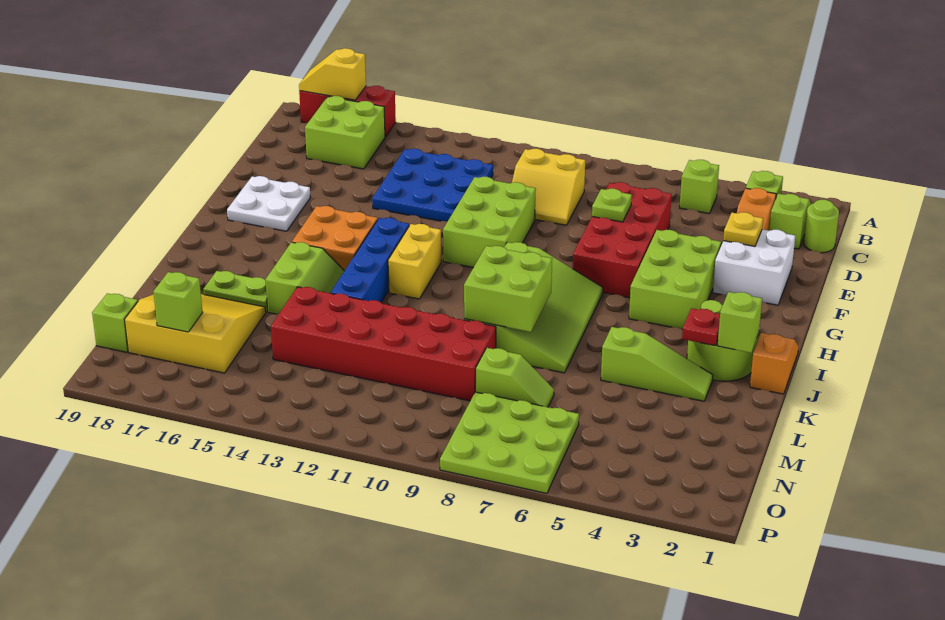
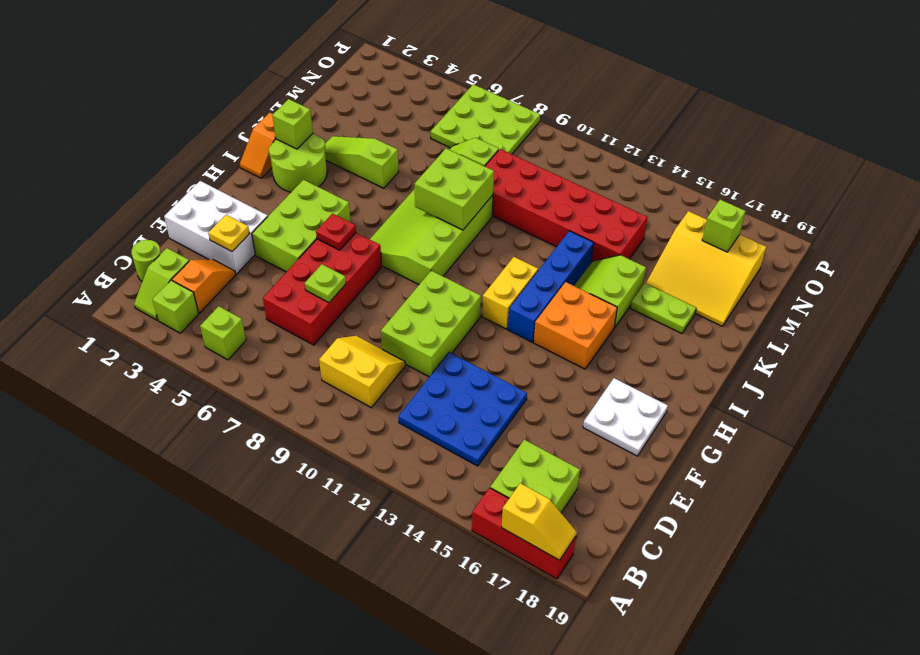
white 2x2 brick [713,229,795,305] -> white 2x3 brick [164,181,268,274]
red 1x1 plate [682,308,720,346] -> red 1x1 plate moved to [316,214,356,250]
lime 1x1 brick [92,293,138,352] -> none

